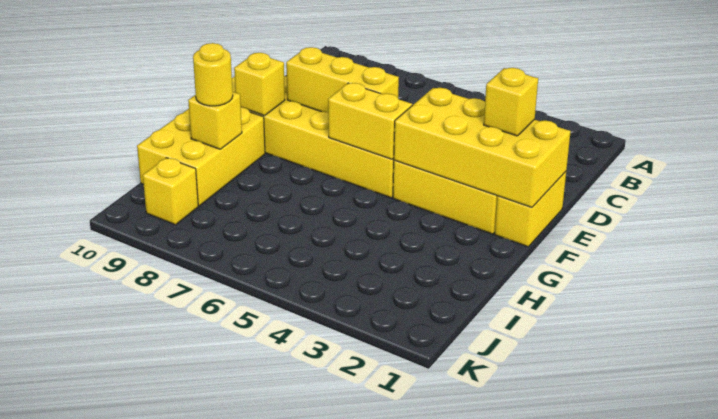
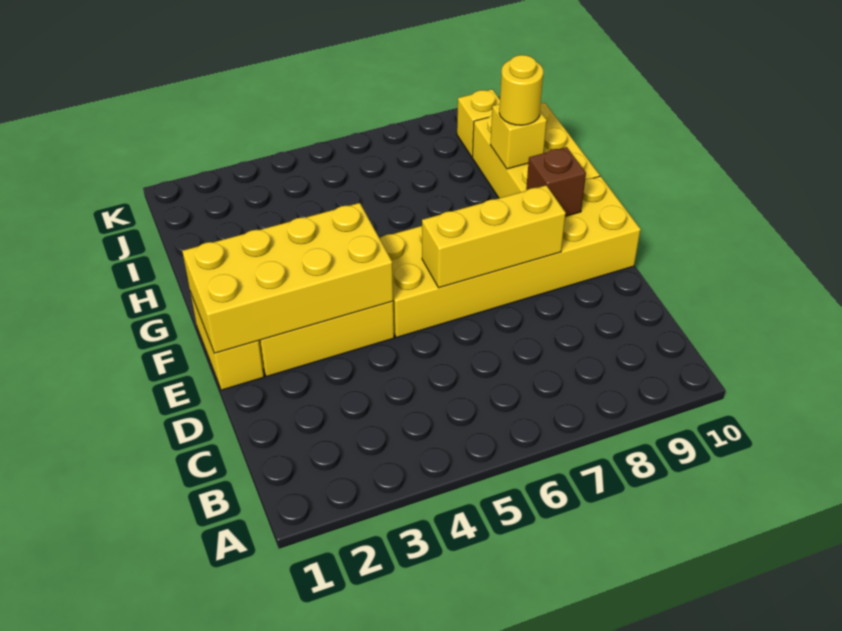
yellow 1x1 brick [484,68,538,136] -> none
yellow 1x2 brick [328,83,412,159] -> none
yellow 1x1 brick [234,53,285,115] -> brown 1x1 brick [526,147,586,216]

